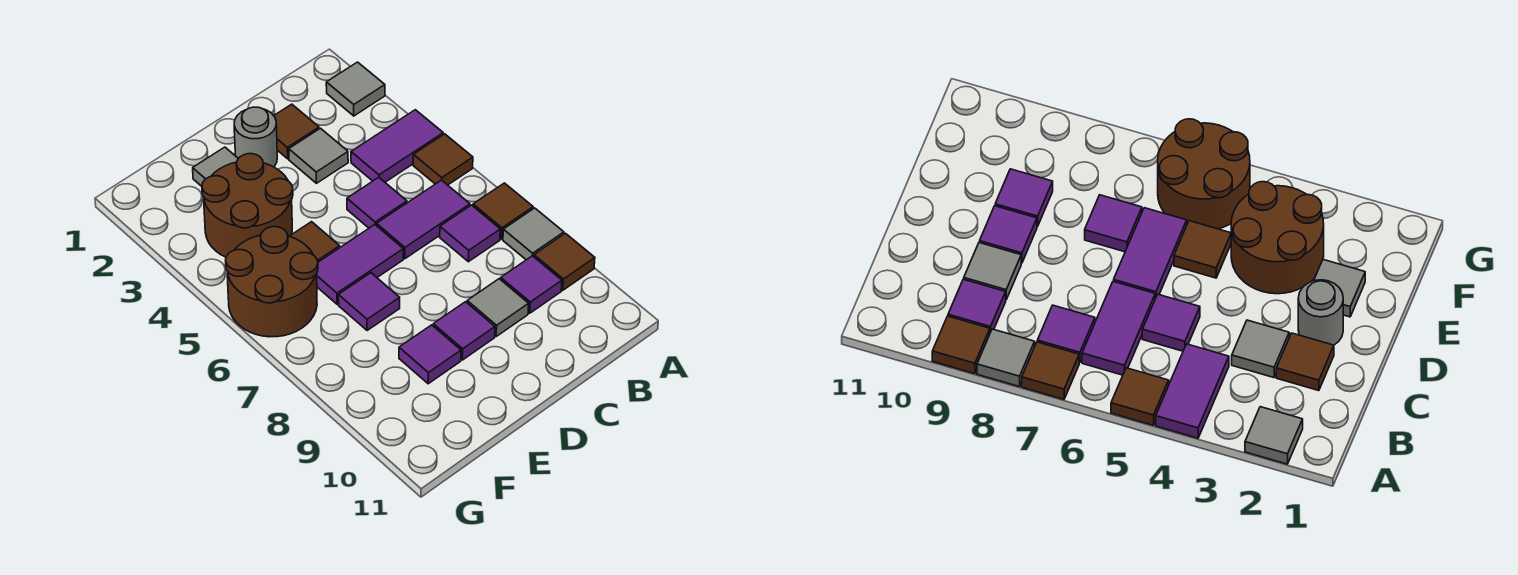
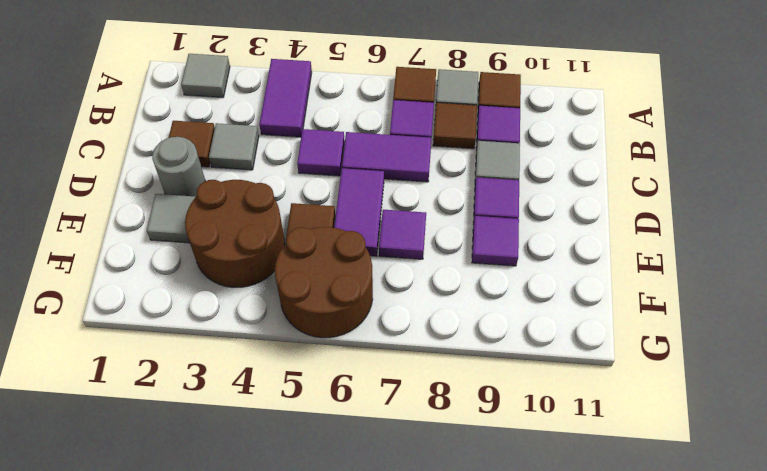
brown 1x1 tile [413,134,473,185] -> brown 1x1 tile moved to [433,103,477,149]
purple 1x2 tile [377,180,470,259] -> purple 1x2 tile turned to [342,132,432,182]

